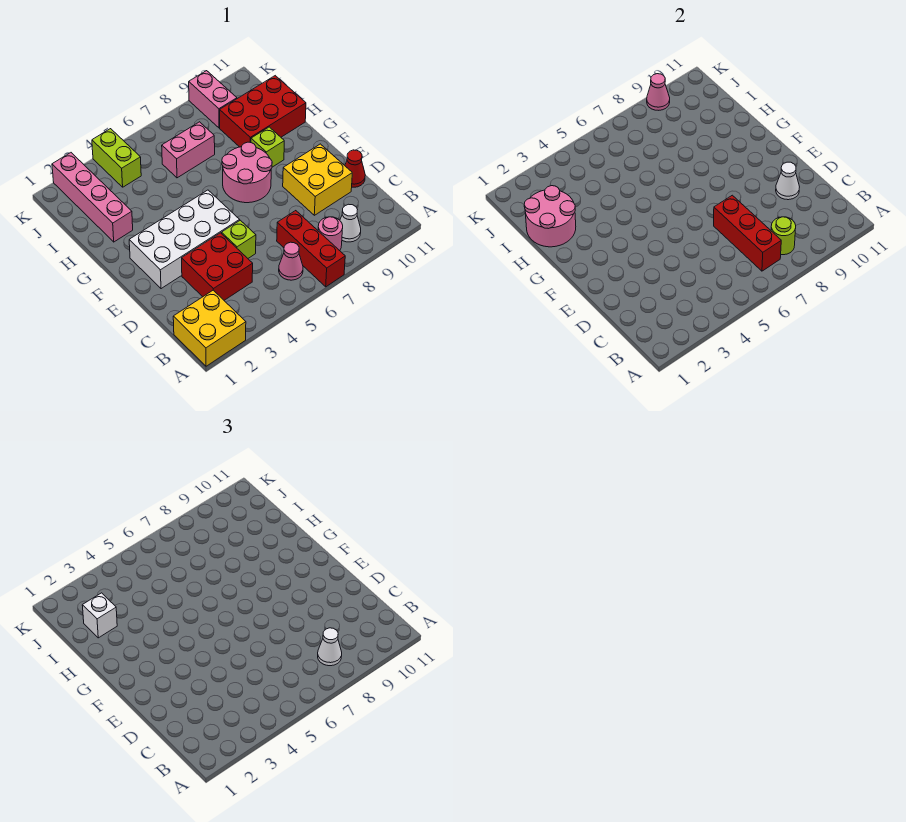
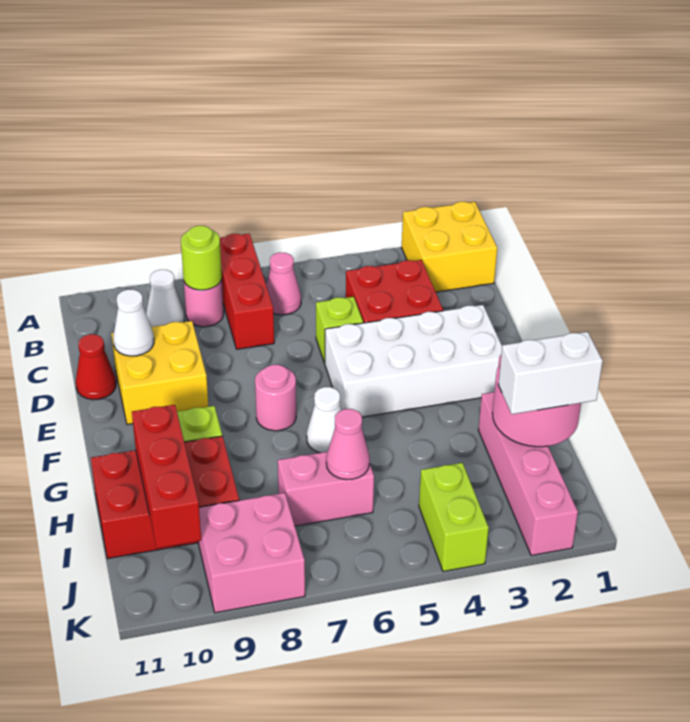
red 1x3 brick [714,195,781,271] -> red 1x3 brick moved to [132,405,201,548]
white 1x1 cone [318,628,342,666] -> white 1x1 cone moved to [307,387,341,453]
pink 2x2 round brick [222,142,272,203] -> pink 1x1 round brick [255,365,296,431]
white 1x1 brick [82,593,117,638] -> white 1x2 brick [498,332,603,414]
pink 1x2 brick [189,71,237,128] -> pink 2x2 brick [198,493,305,613]
pink 1x1 cone [647,74,670,110] -> pink 1x1 cone moved to [326,409,370,480]

